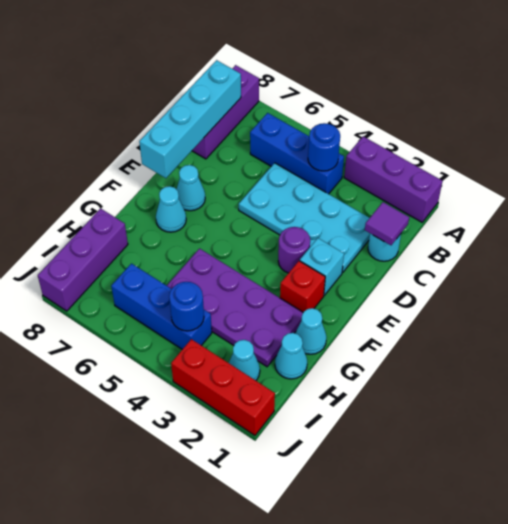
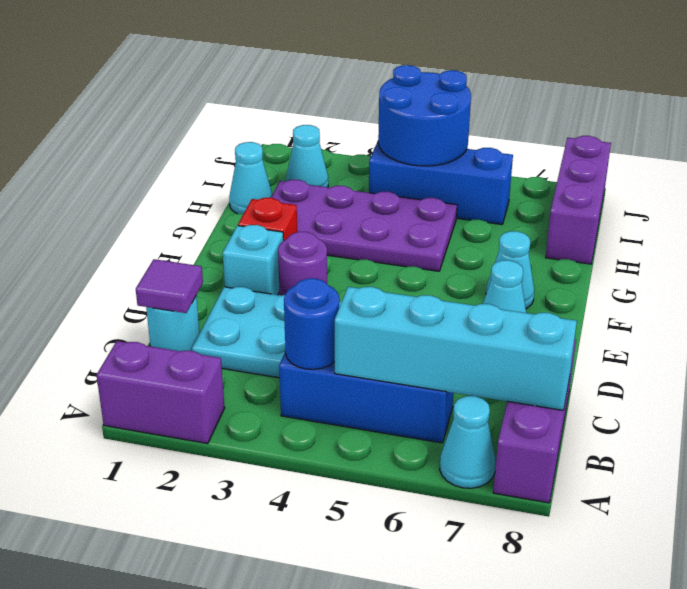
purple 1x3 brick [344,137,442,222] -> purple 1x2 brick [97,341,225,444]
cyan 1x4 brick [139,60,241,178] -> cyan 1x4 brick turned to [335,287,577,410]
cyan 1x1 cone [295,308,326,354] -> cyan 1x1 cone moved to [440,396,496,488]
blue 1x1 round brick [169,282,204,331] -> blue 2x2 round brick [378,65,471,166]
red 1x3 brick [171,339,275,435] -> none

